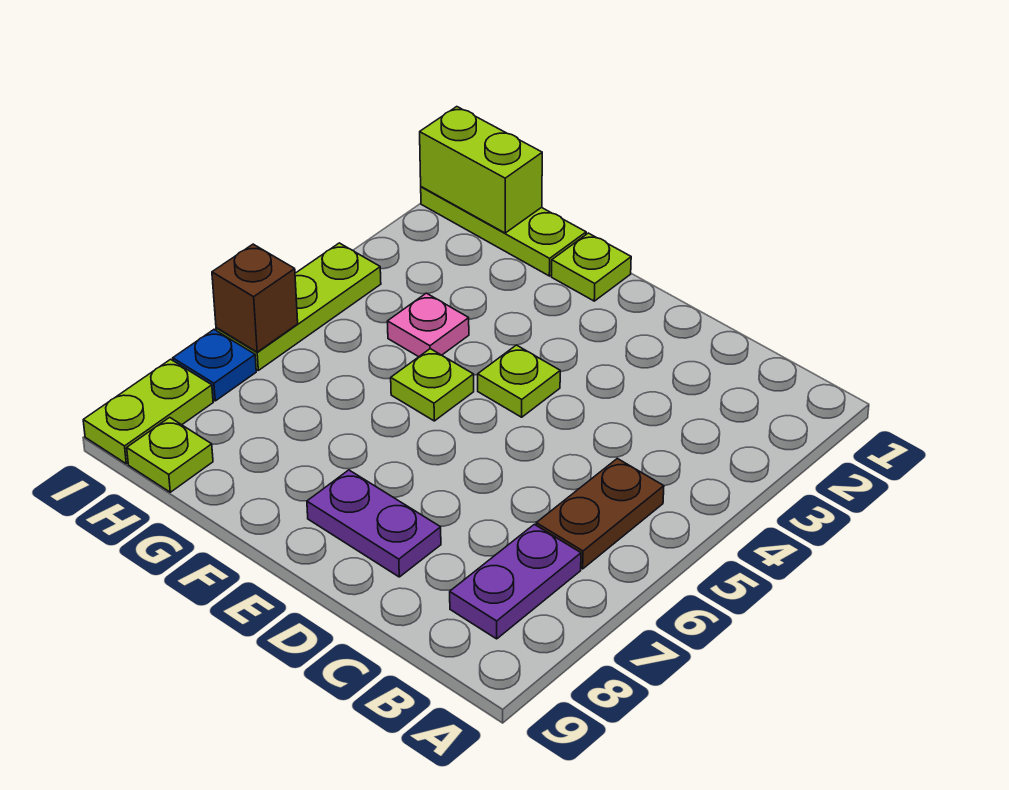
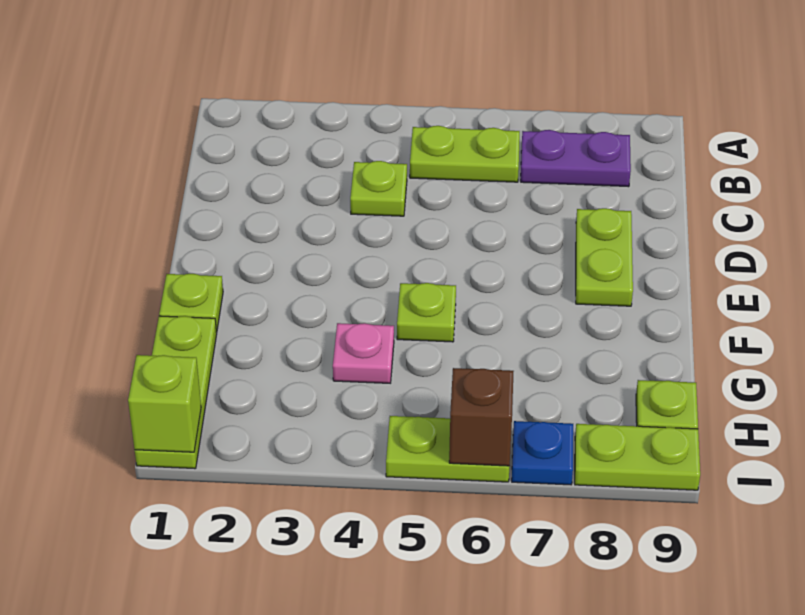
brown 1x2 plate [536,458,664,569] -> lime 1x2 plate [410,126,520,182]
purple 1x2 plate [307,470,441,577] -> lime 1x2 plate [576,208,633,306]
lime 1x1 plate [478,345,560,417] -> lime 1x1 plate moved to [350,161,407,216]
lime 1x2 brick [420,107,542,233] -> lime 1x1 brick [128,355,201,452]
lime 1x3 plate [216,243,381,370] -> lime 1x2 plate [386,416,509,482]

